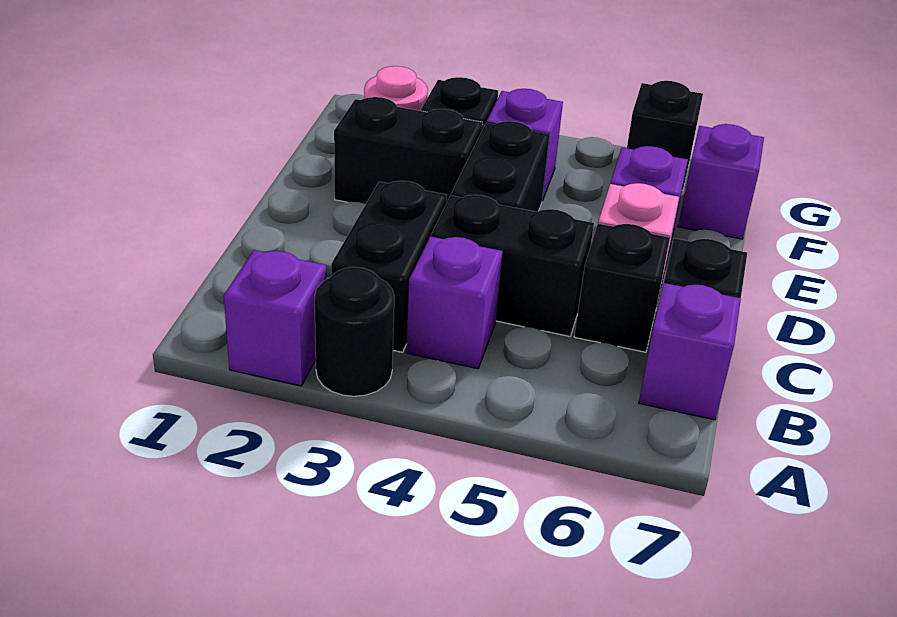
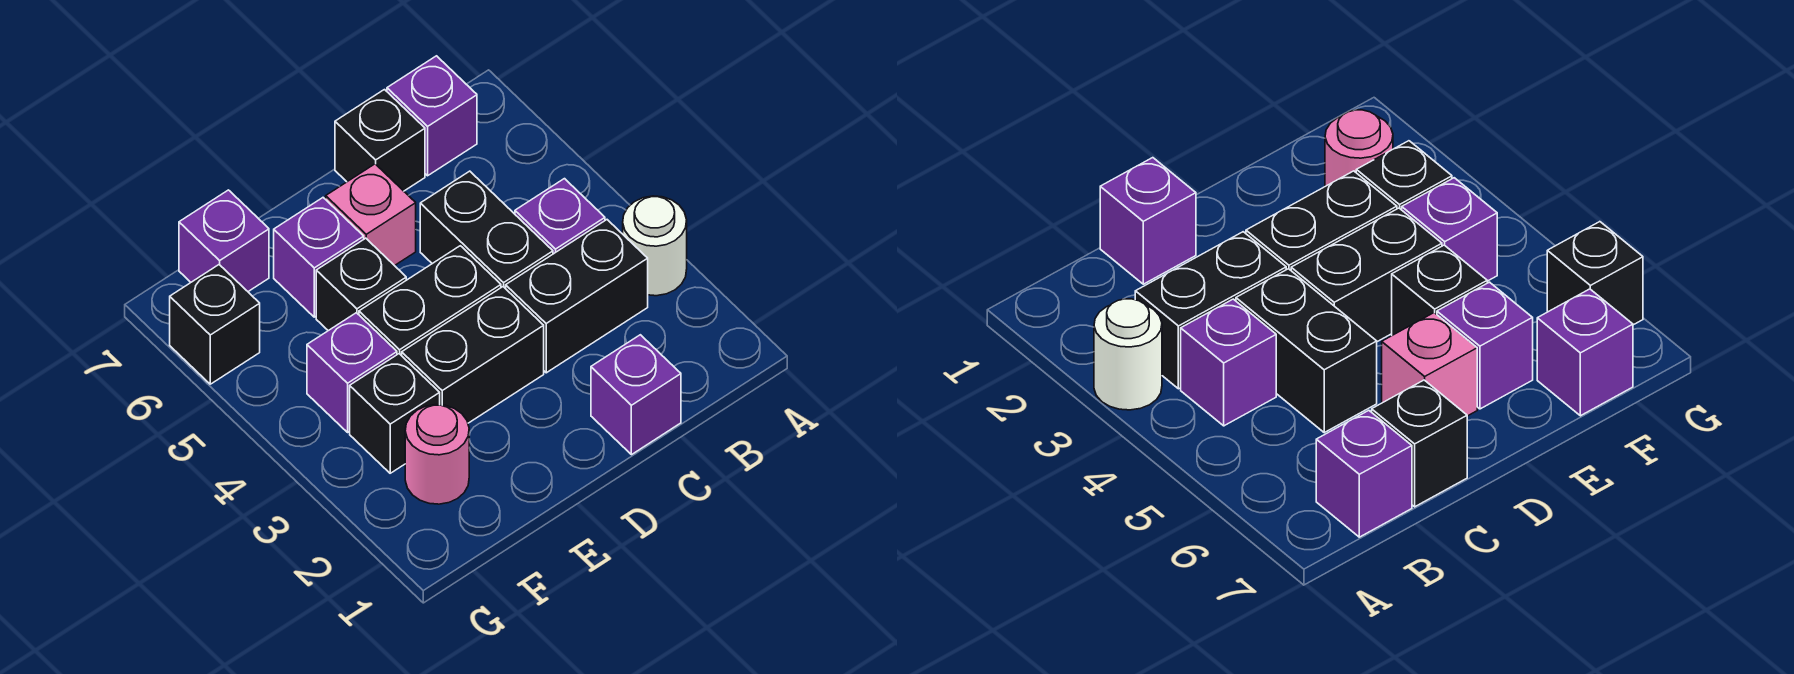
purple 1x1 brick [224,250,327,386] -> purple 1x1 brick moved to [591,335,681,455]
black 1x1 round brick [315,267,394,396] -> white 1x1 round brick [623,196,687,296]
black 1x1 brick [574,224,670,352] -> black 1x1 brick moved to [316,238,406,331]
black 1x2 brick [334,97,483,204] -> black 1x2 brick turned to [402,287,544,423]

